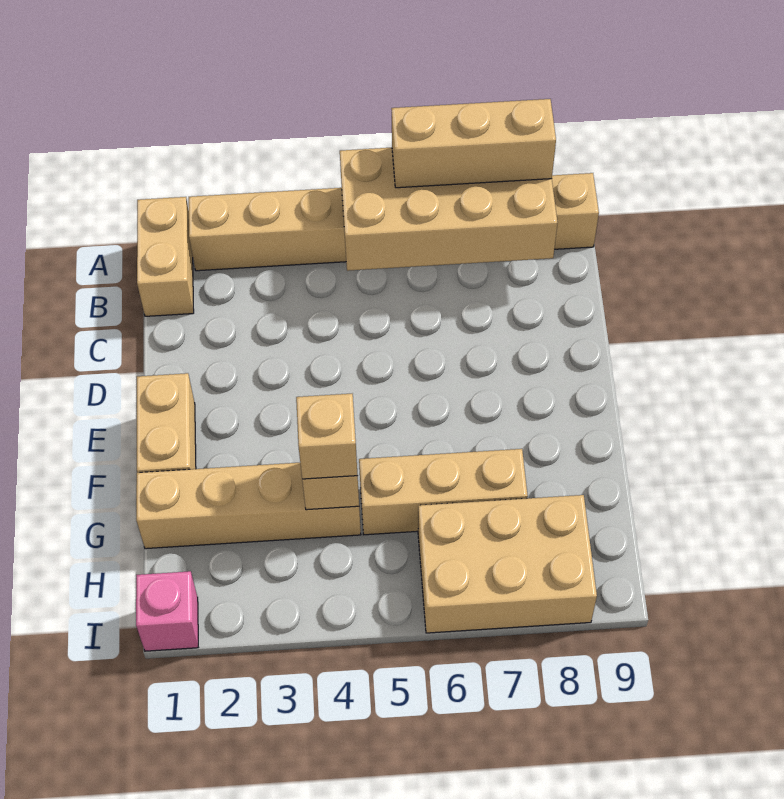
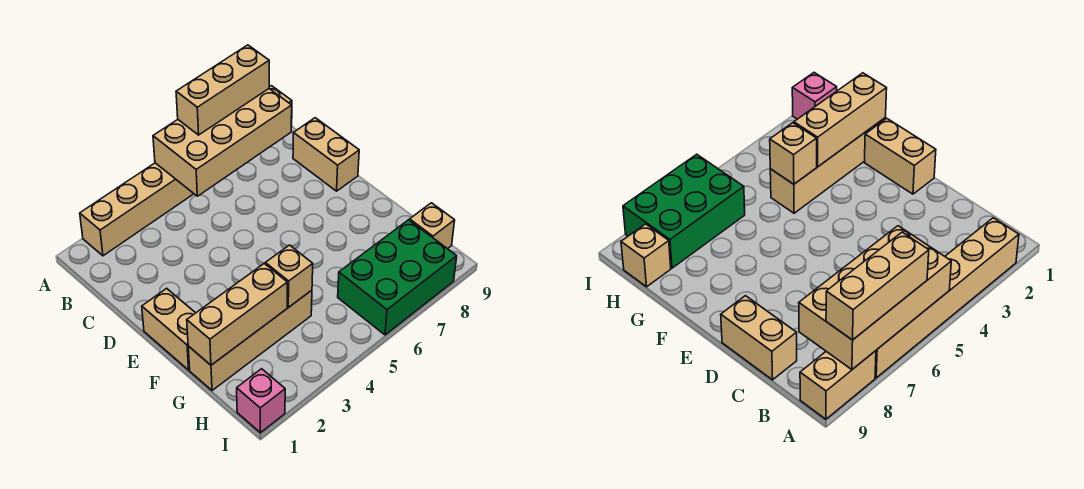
tan 1x2 brick [137,197,194,316] -> tan 1x2 brick moved to [293,118,359,191]
tan 1x1 brick [296,394,358,479] -> tan 1x1 brick moved to [410,203,455,249]
tan 1x3 brick [359,449,528,535] -> tan 1x3 brick moved to [187,264,287,365]
tan 2x3 brick [418,495,597,633] -> green 2x3 brick [338,220,457,335]

